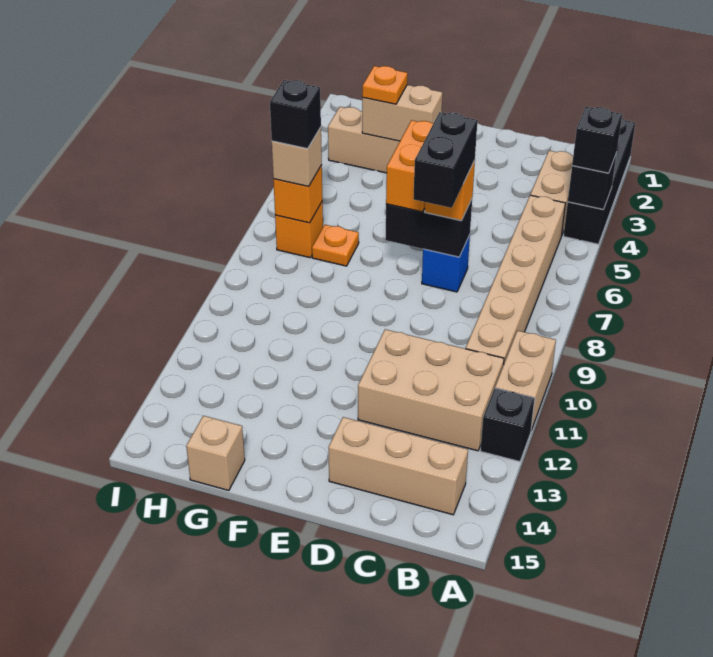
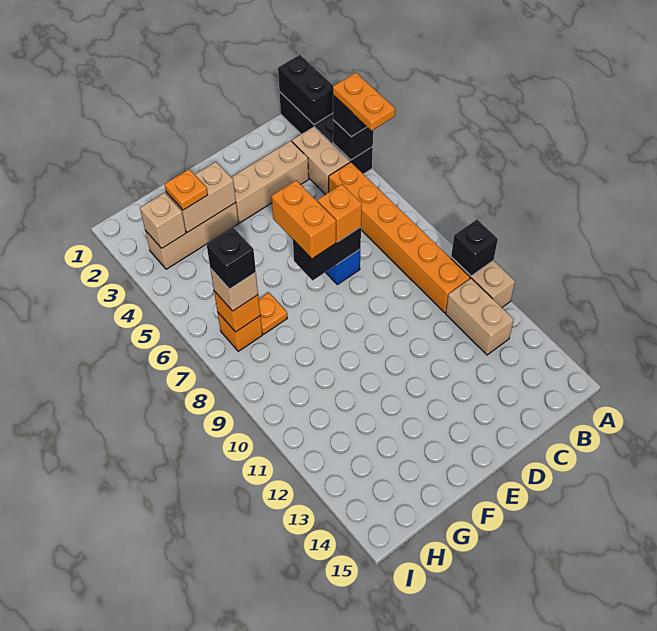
none -> orange 1x2 plate [333,73,395,130]
black 1x1 brick [480,388,535,462] -> black 1x1 brick moved to [451,220,498,276]
tan 1x6 brick [466,195,565,363] -> orange 1x6 brick [329,162,470,313]
tan 2x3 brick [358,329,504,451] -> tan 1x2 brick [446,278,514,355]
tan 1x3 brick [328,417,468,515] -> tan 1x3 brick moved to [231,141,309,223]
black 1x2 brick [413,112,478,208] -> black 1x2 brick moved to [278,55,333,124]
tan 1x1 brick [186,416,245,491] -> tan 1x1 brick moved to [140,193,186,248]

